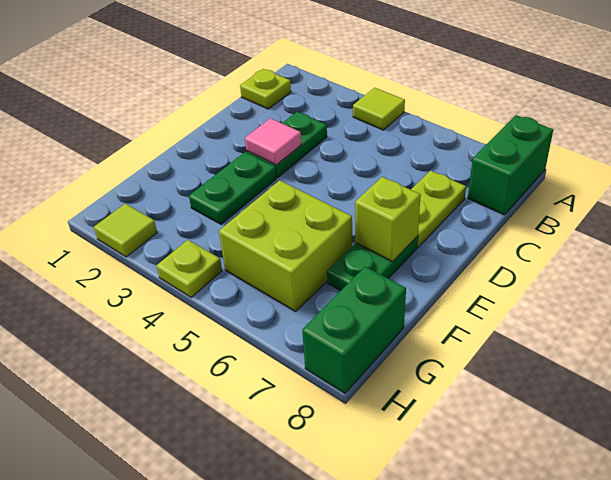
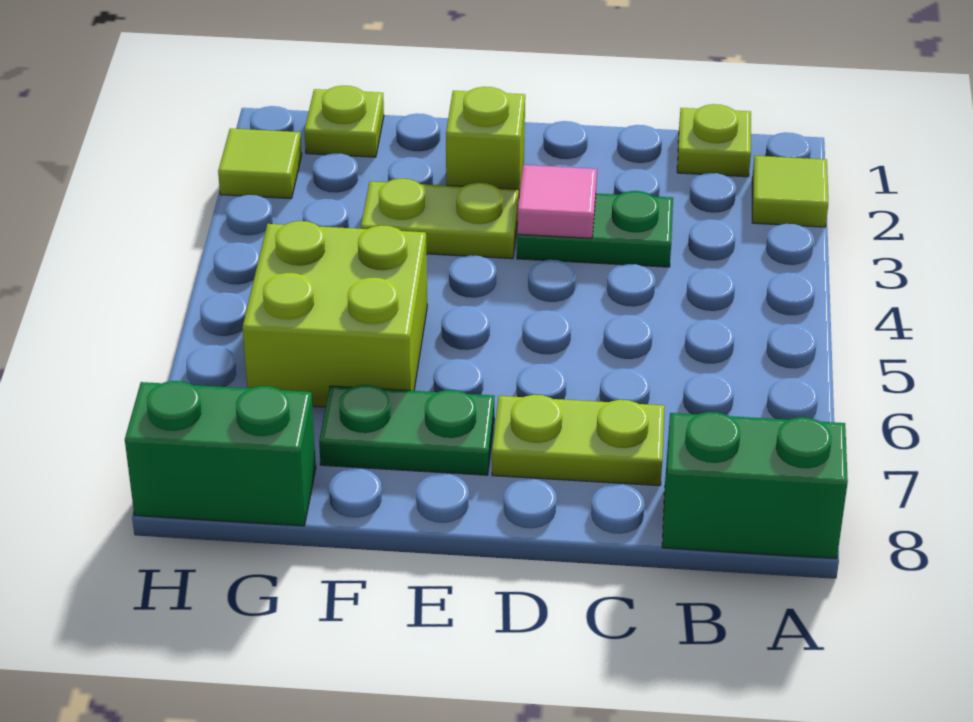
lime 1x1 tile [353,88,405,130] -> lime 1x1 tile moved to [752,156,828,227]
green 1x2 plate [189,152,276,224] -> lime 1x2 plate [361,179,519,259]
lime 1x1 brick [355,177,421,262] -> lime 1x1 brick moved to [446,87,525,195]
lime 1x1 plate [157,240,222,297] -> lime 1x1 plate moved to [304,86,384,157]

